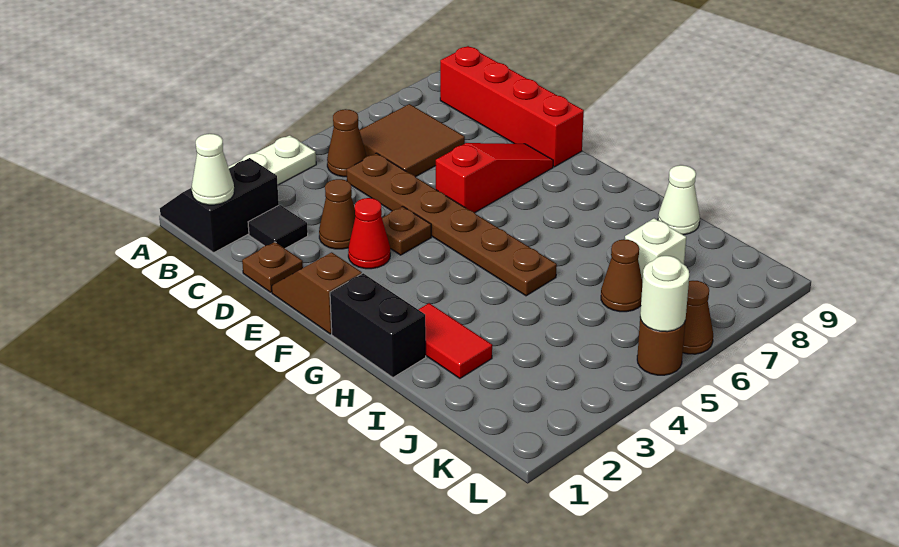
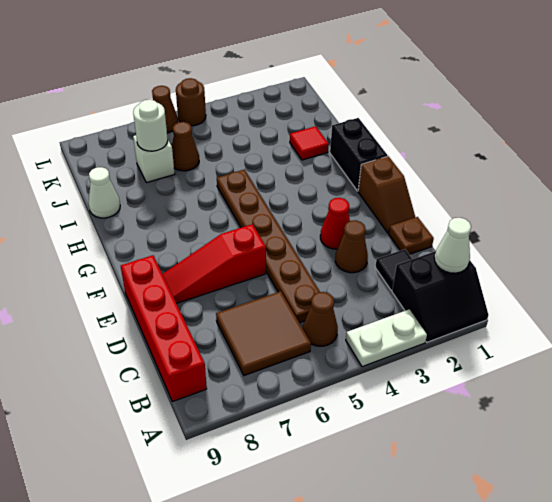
brown 1x1 plate [382,206,431,255] -> none
red 1x2 tile [418,303,492,378] -> red 1x1 tile [290,126,329,160]
white 1x1 round brick [640,256,689,332] -> white 1x1 round brick moved to [133,100,168,151]

